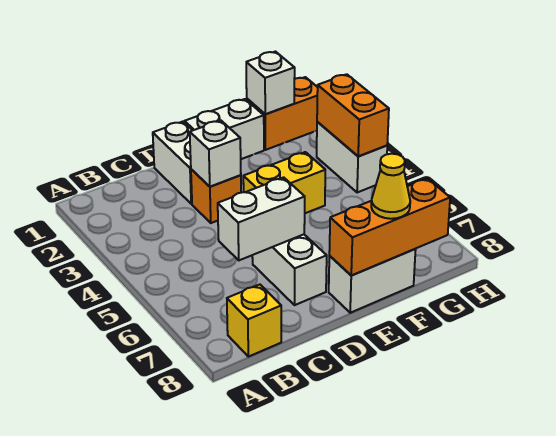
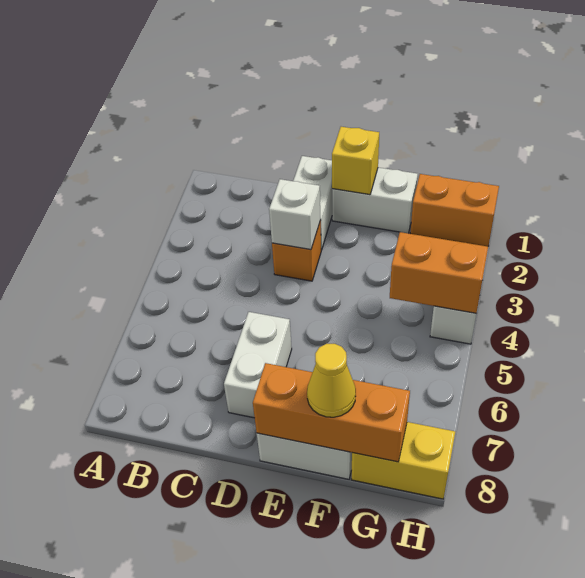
yellow 1x1 brick [227,285,281,357] -> yellow 1x1 brick moved to [332,127,379,195]
white 1x2 brick [218,177,305,260] -> none
yellow 1x2 brick [243,152,325,213] -> yellow 1x2 brick moved to [351,422,455,499]
white 1x1 brick [246,52,295,114] -> none
orange 1x2 brick [317,74,389,156] -> orange 1x2 brick turned to [390,232,488,313]

